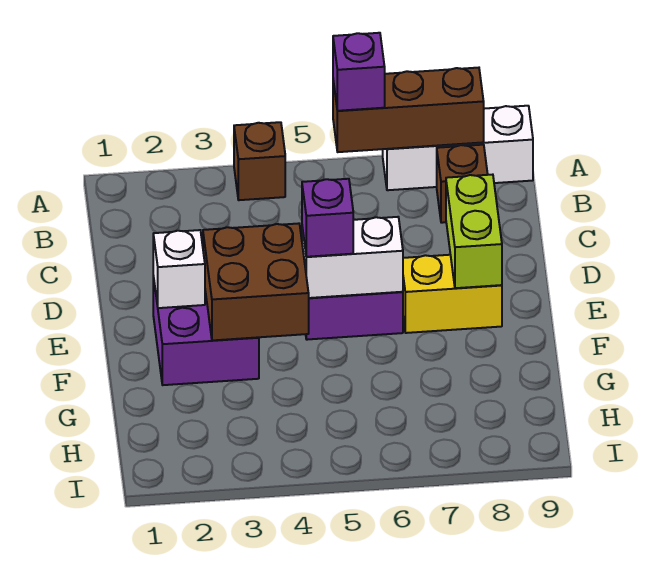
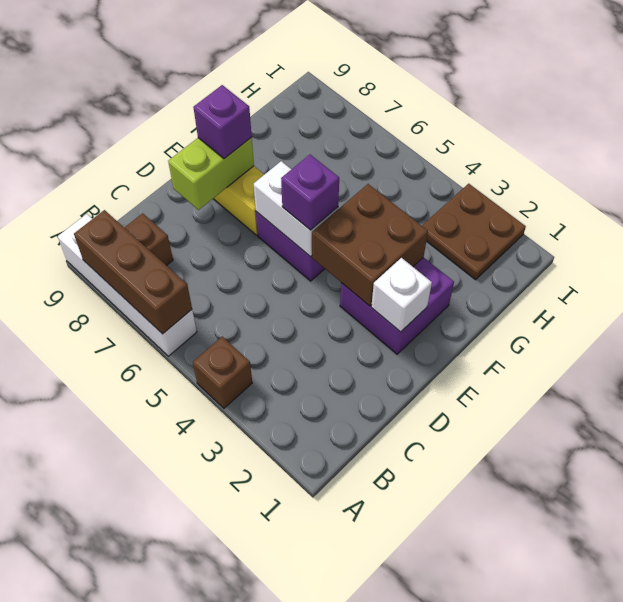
purple 1x1 brick [333,33,385,111] -> purple 1x1 brick moved to [193,85,252,159]
white 1x3 brick [383,106,533,190] -> white 1x4 brick [58,214,197,356]
none -> brown 2x2 plate [422,184,526,280]

